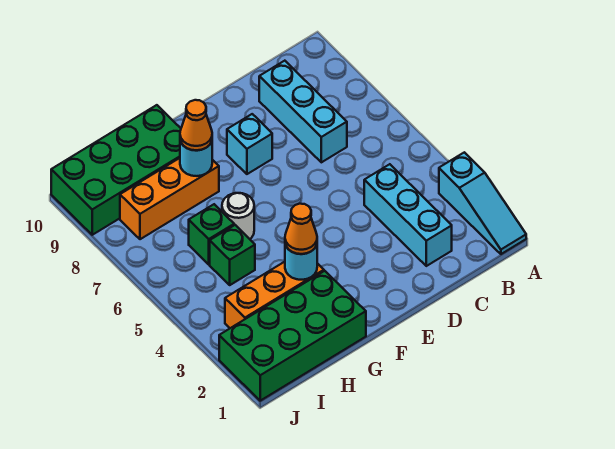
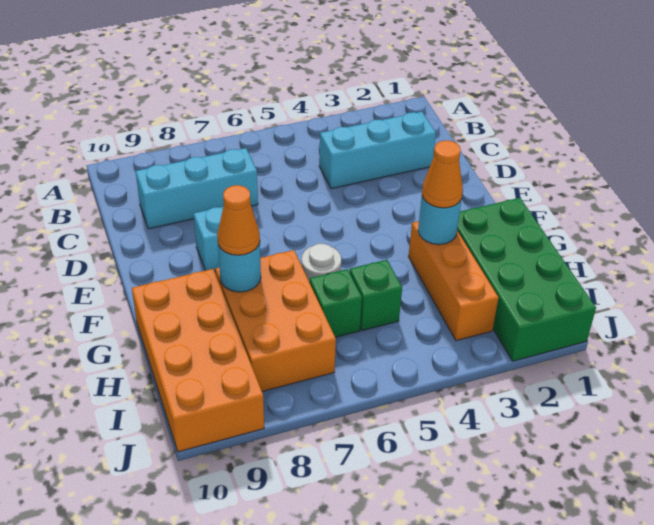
cyan 1x3 slope [439,152,526,254] -> none
orange 1x3 brick [120,158,219,239] -> orange 2x3 brick [215,250,336,391]
green 2x4 brick [51,105,181,235] -> orange 2x4 brick [132,269,264,452]

